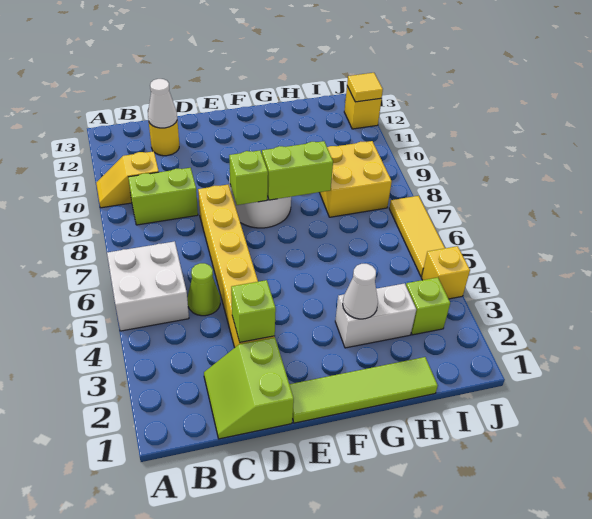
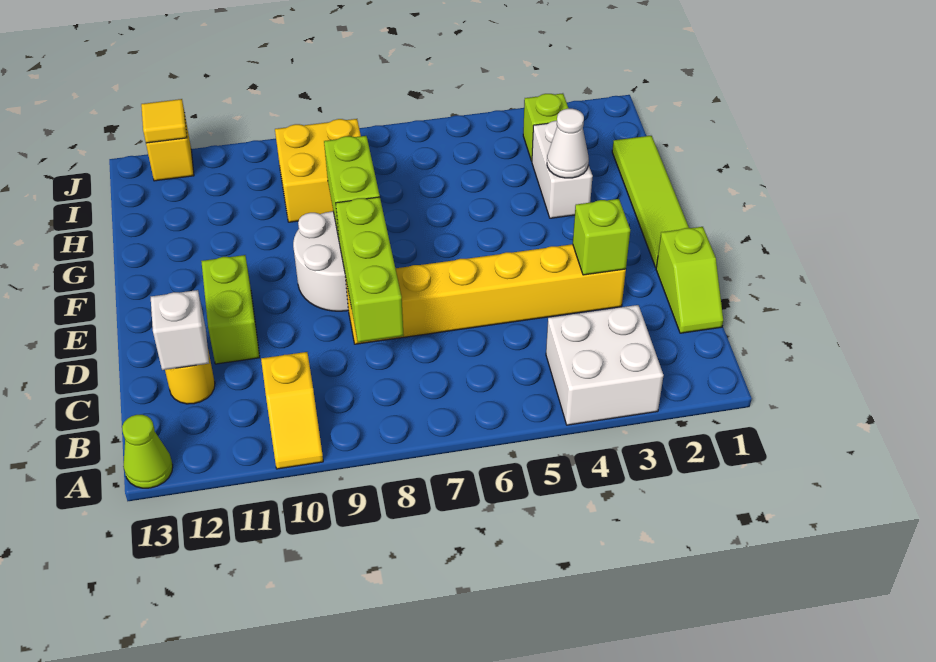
white 2x2 brick [107,241,189,331] -> white 2x2 brick moved to [546,305,664,425]
lime 1x2 brick [128,168,198,225] -> lime 1x2 brick moved to [201,255,260,364]
lime 2x2 slope [204,338,294,439] -> lime 1x2 slope [656,227,723,333]
lime 1x1 cone [187,263,220,316] -> lime 1x1 cone moved to [122,415,173,488]
white 1x1 cone [148,79,177,128] -> white 1x1 brick [151,290,209,370]
lime 1x1 brick [229,151,268,205] -> lime 1x3 brick [336,197,404,342]
yellow 1x1 brick [421,246,470,299] -> none
yellow 1x3 tile [389,196,445,277] -> none

